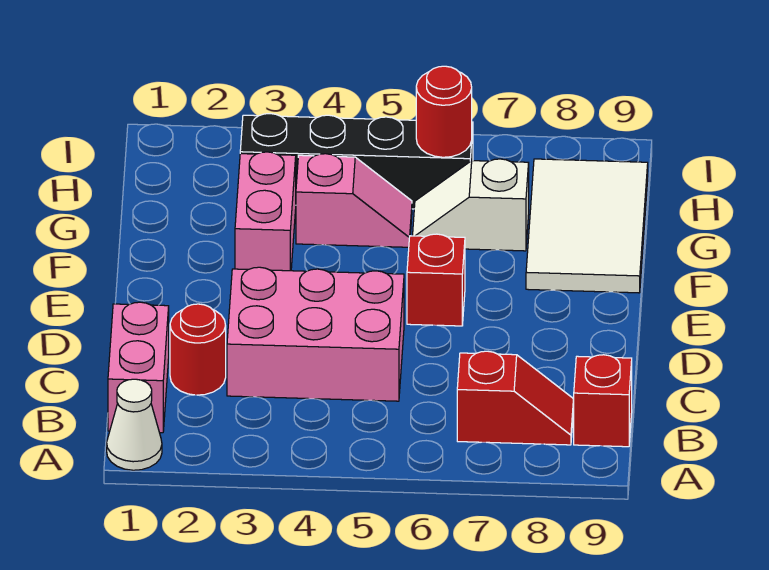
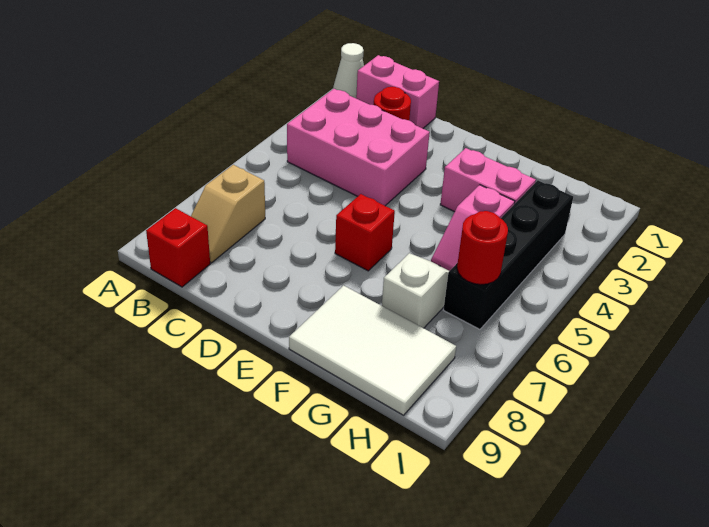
red 1x2 slope [457,351,574,445] -> tan 1x2 slope [191,165,265,263]
pink 2x3 brick [227,267,404,401] -> pink 2x3 brick turned to [287,89,430,206]

